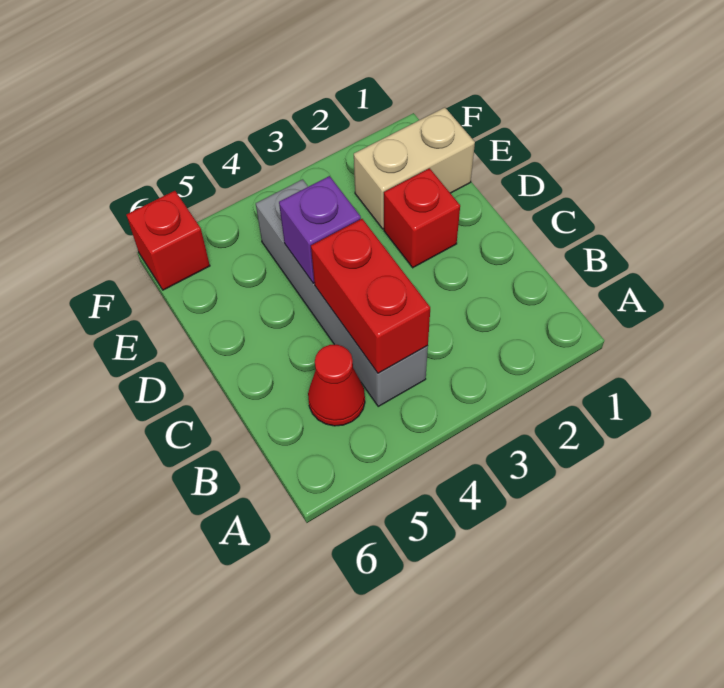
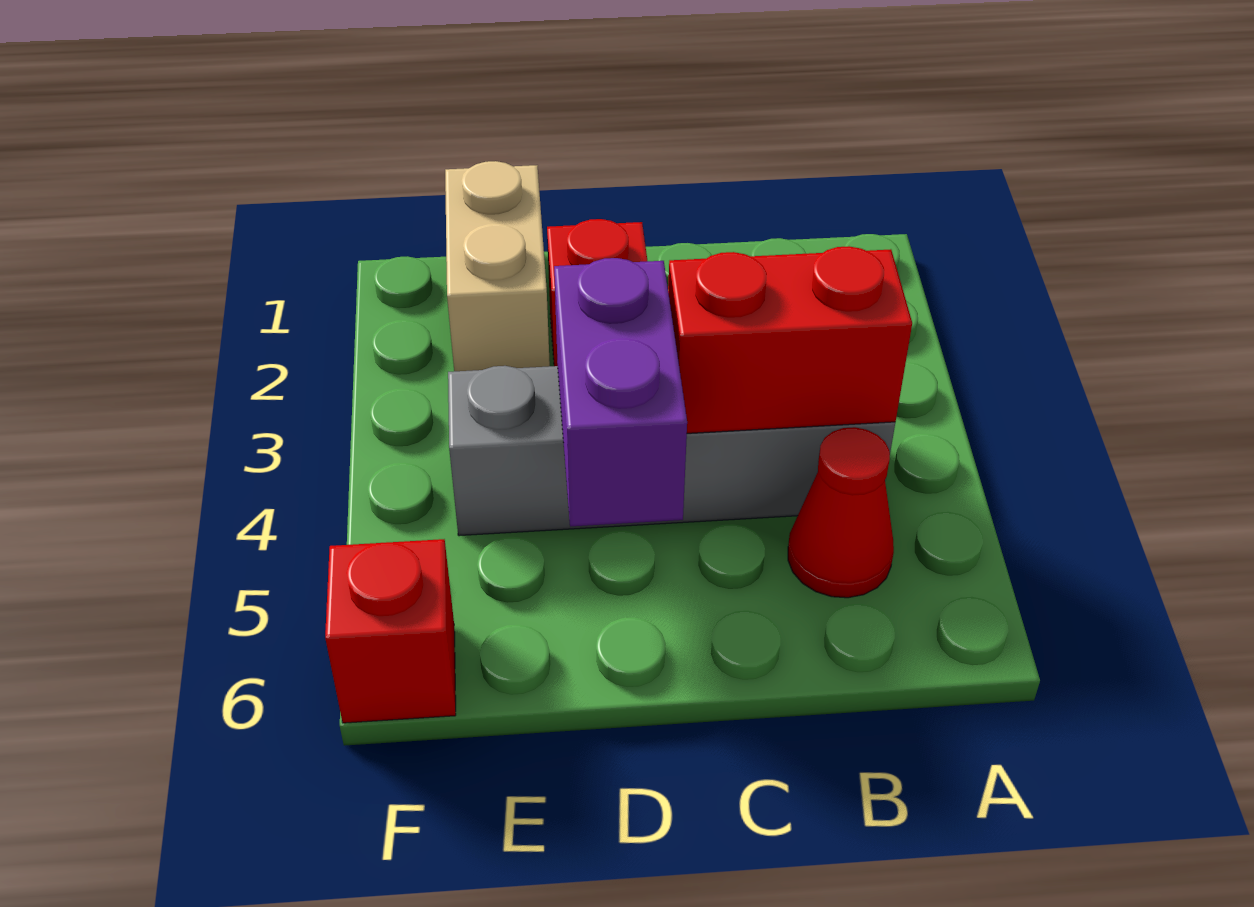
purple 1x1 brick [279,176,361,283] -> purple 1x2 brick [554,258,687,527]

